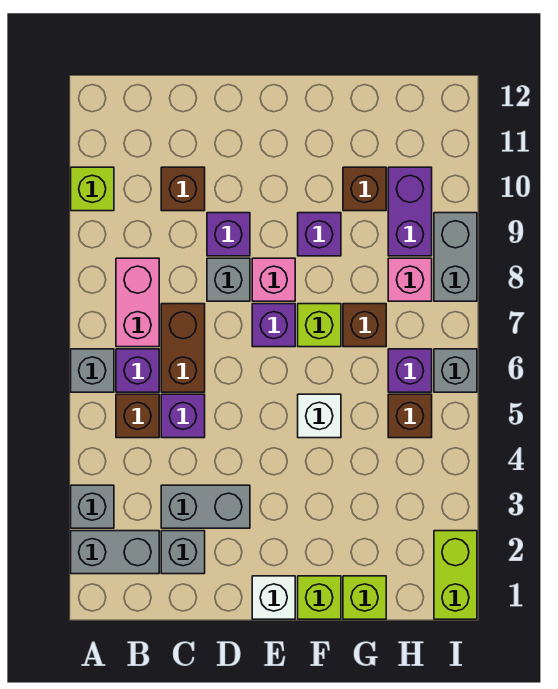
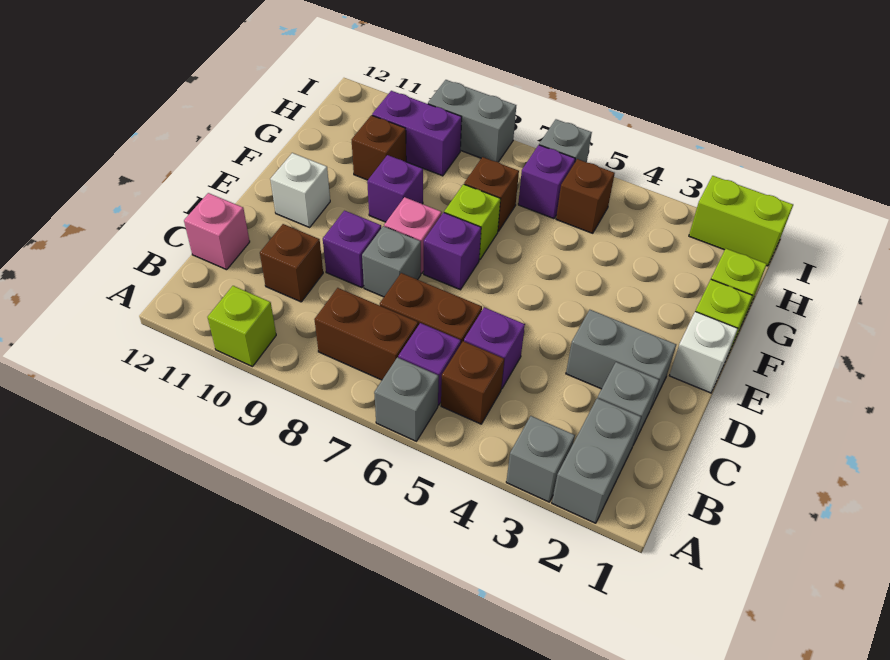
pink 1x2 brick [116,258,159,347] -> brown 1x2 brick [314,288,418,380]
grey 1x2 brick [161,485,250,528] -> grey 1x2 brick turned to [566,310,676,407]
white 1x1 brick [298,394,341,438] -> white 1x1 brick moved to [270,153,330,227]
pink 1x1 brick [388,258,432,301] -> pink 1x1 brick moved to [184,193,250,270]

